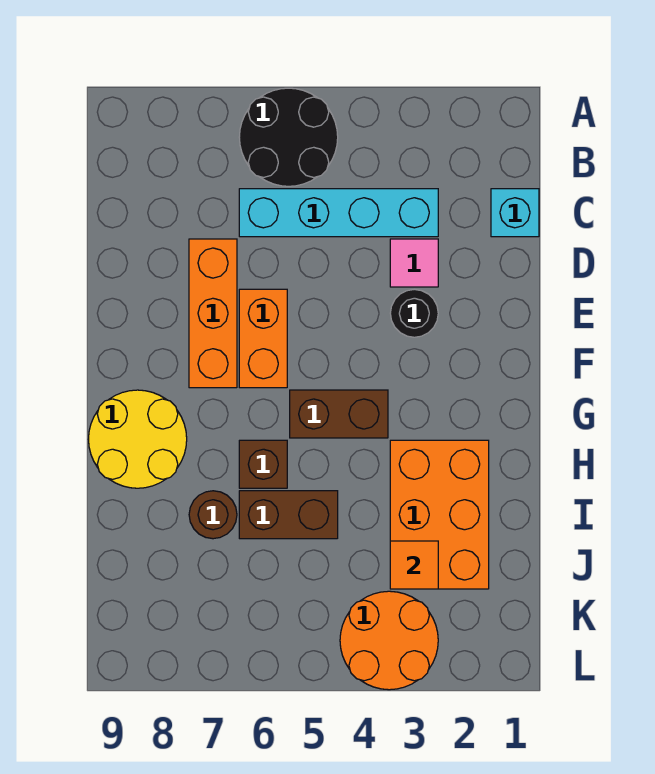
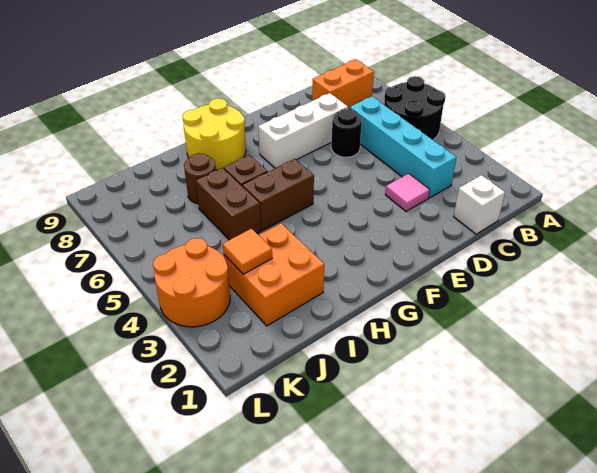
cyan 1x1 brick [491,189,539,237] -> white 1x1 brick [454,175,505,234]
orange 1x3 brick [189,239,237,388] -> white 1x3 brick [258,93,348,168]
black 1x1 round brick [390,289,438,337] -> black 1x1 round brick moved to [331,109,362,157]
orange 1x2 brick [239,289,287,388] -> orange 1x2 brick moved to [312,60,374,109]
brown 1x2 brick [290,390,388,438] -> brown 1x2 brick turned to [242,159,314,231]
orange 2x3 brick [390,440,489,589] -> orange 2x2 brick [224,223,324,326]

